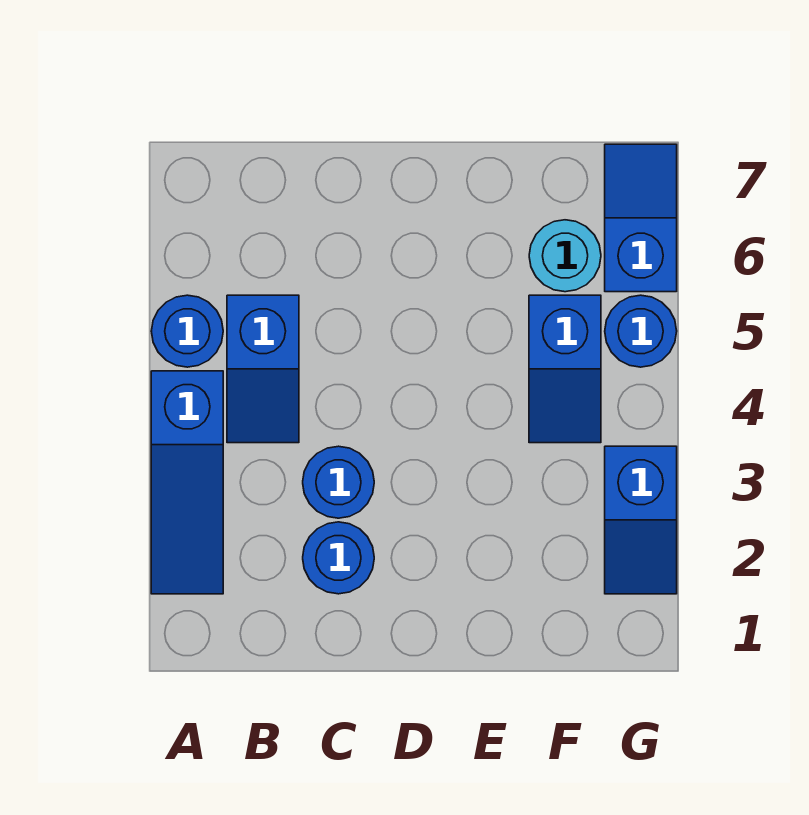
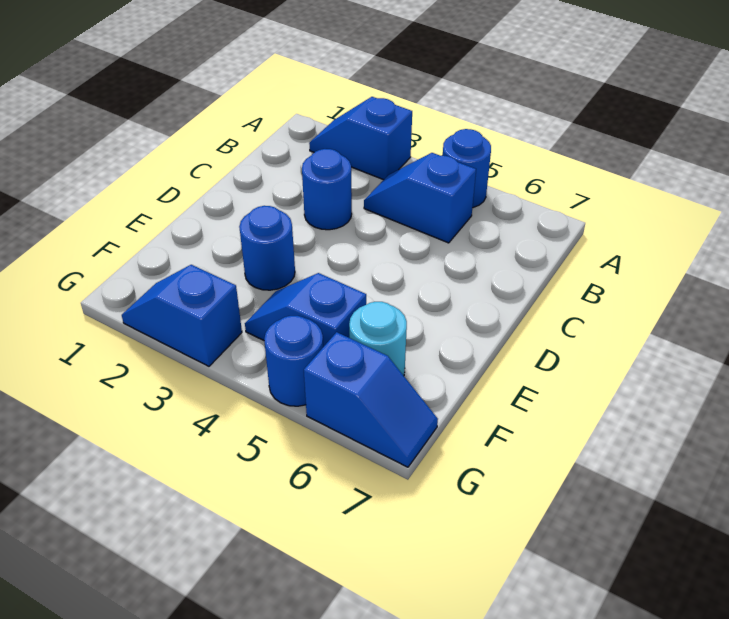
blue 1x3 slope [151,371,223,594] -> blue 1x2 slope [309,97,412,180]
blue 1x1 round brick [303,522,374,594] -> blue 1x1 round brick moved to [239,206,295,290]

